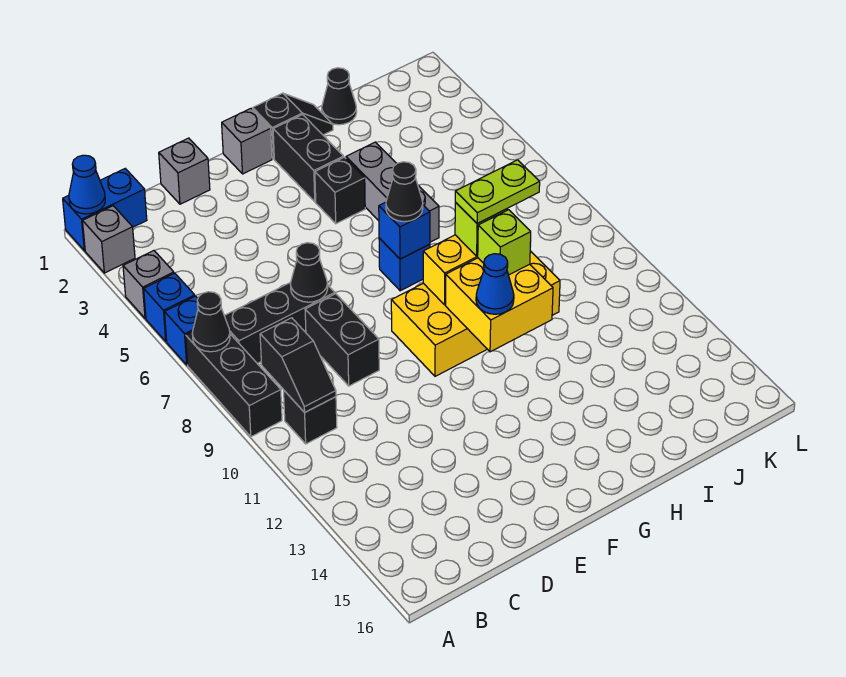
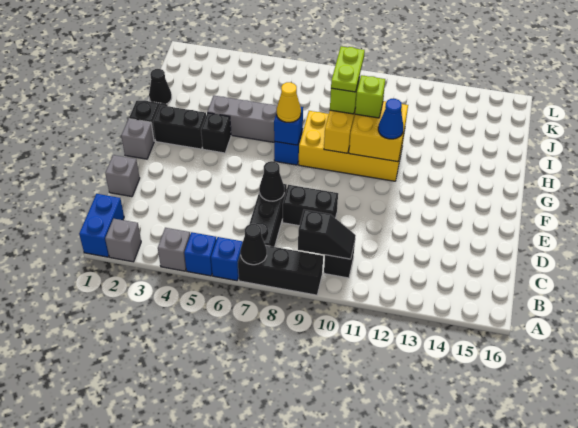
blue 1x1 cone [69,155,105,214] -> none
yellow 2x4 brick [391,251,560,376] -> yellow 2x4 brick turned to [299,111,405,181]
black 1x1 cone [386,162,423,222] -> yellow 1x1 cone [277,82,301,122]

